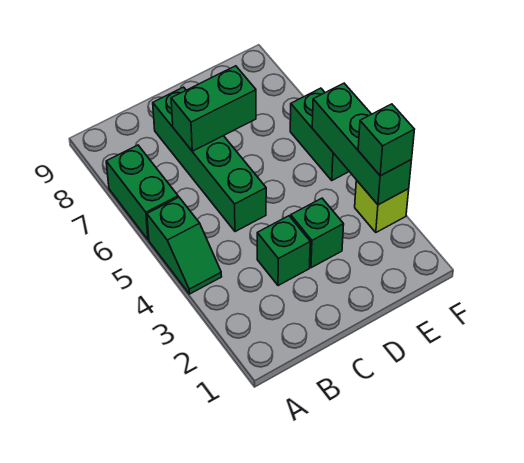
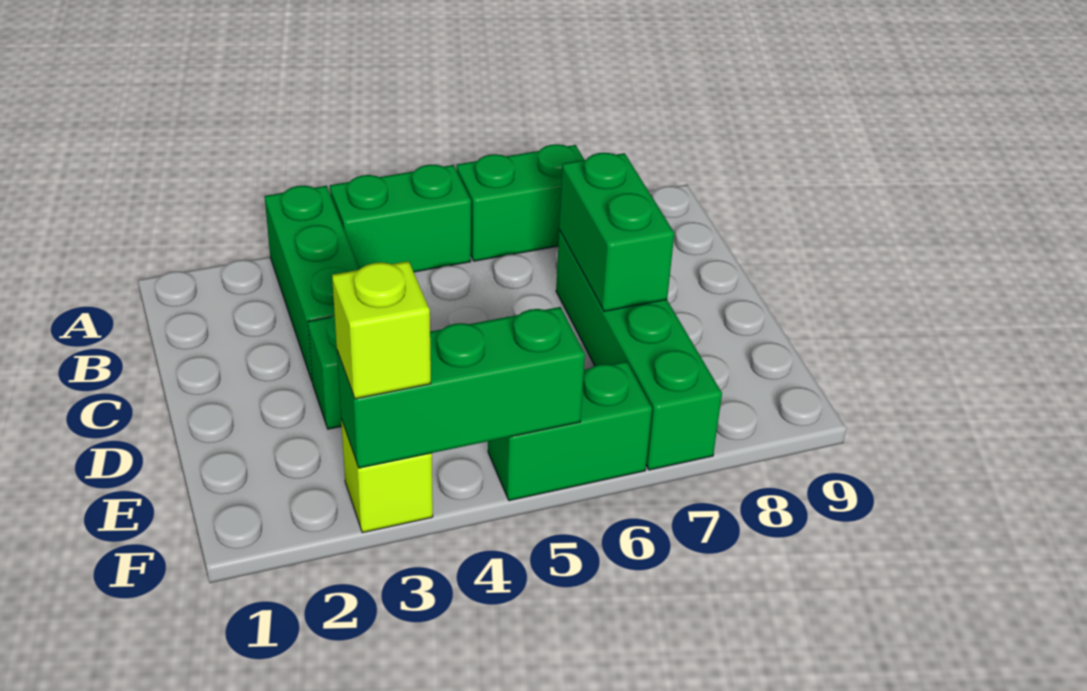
green 1x2 slope [147,197,222,294] -> green 1x2 brick [330,165,471,272]
green 1x1 brick [257,216,310,286] -> green 1x3 brick [265,186,359,381]
green 1x4 brick [153,87,266,232] -> green 1x4 brick turned to [556,230,722,470]
green 1x1 brick [358,104,414,176] -> lime 1x1 brick [332,261,431,399]

